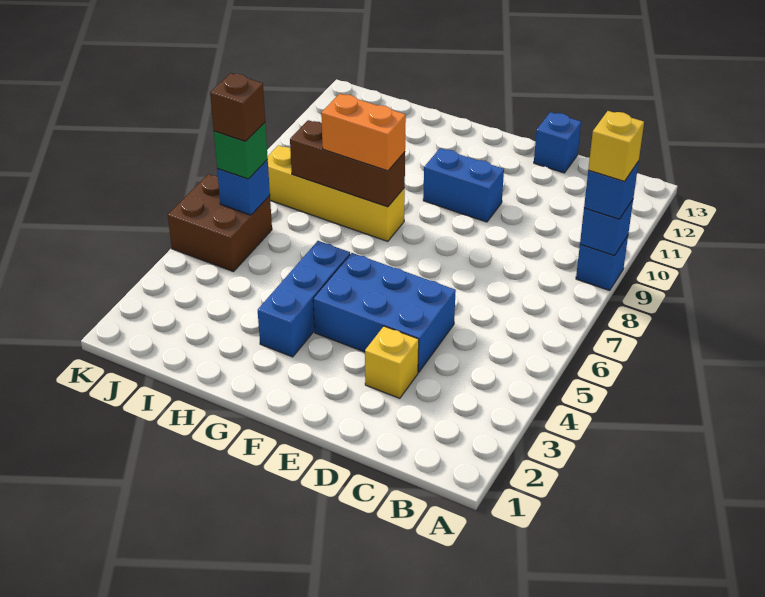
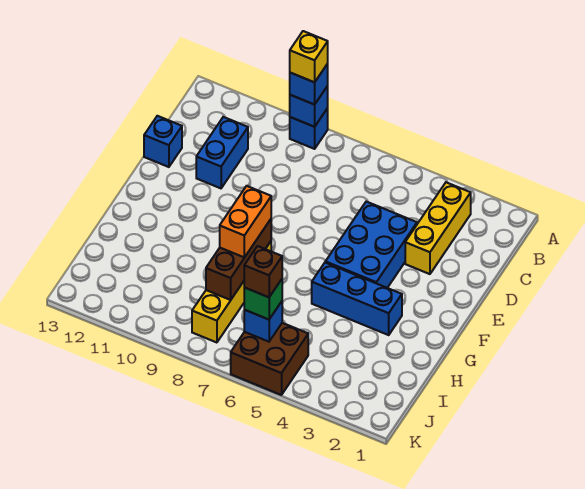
yellow 1x1 brick [365,326,419,398] -> yellow 1x3 brick [405,182,471,274]
blue 1x2 brick [423,148,504,222] -> blue 1x2 brick moved to [196,117,248,188]

